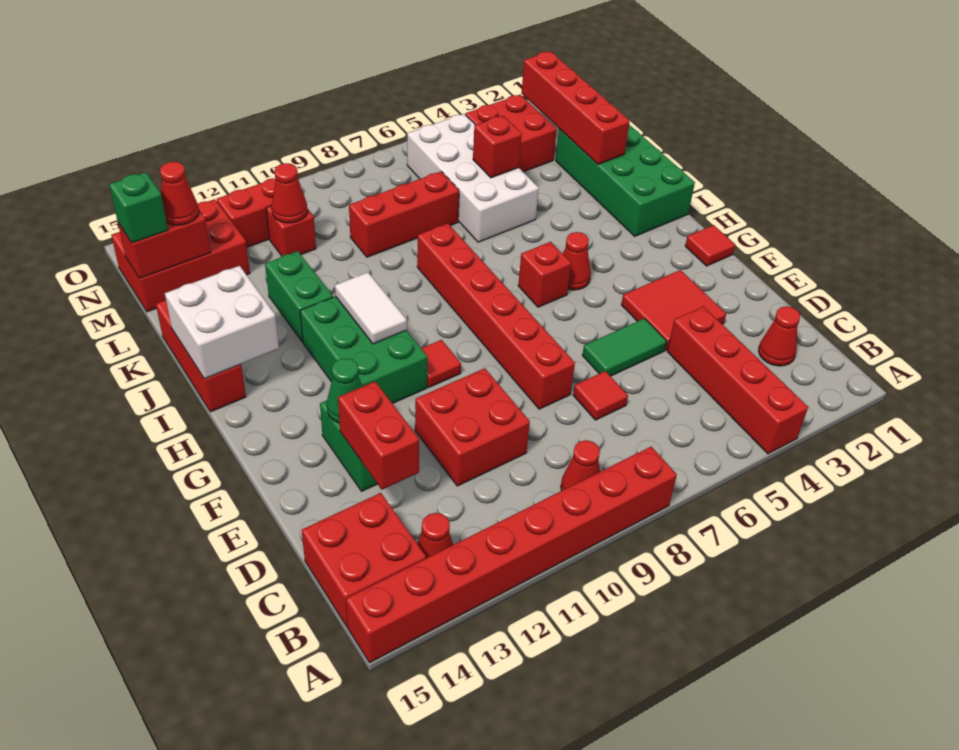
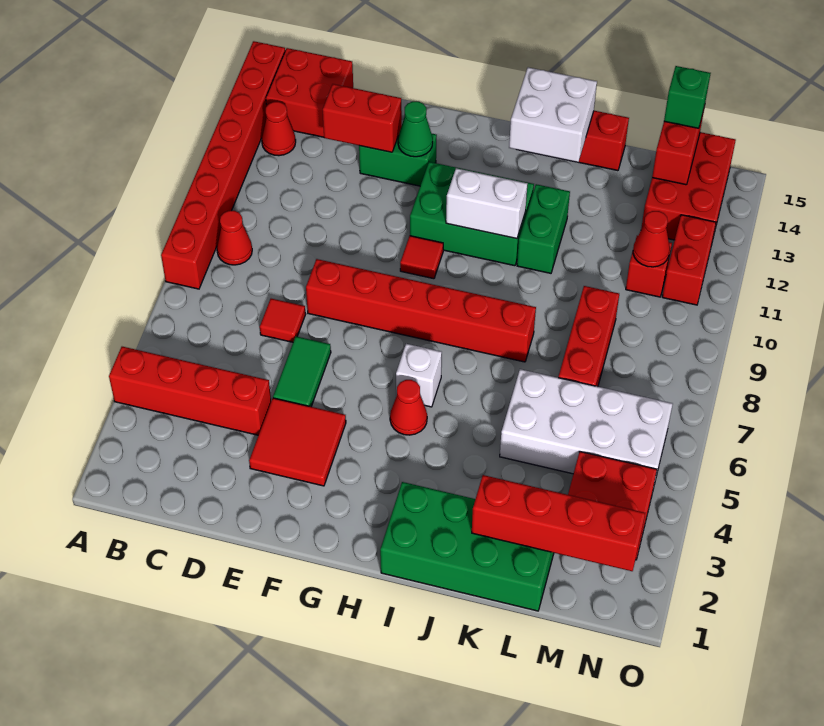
red 1x1 cone [758,306,800,366] -> none
red 2x2 brick [415,368,530,486] -> none
red 1x1 tile [685,225,735,266] -> none
red 1x1 brick [518,242,571,307] -> white 1x1 brick [396,344,442,407]
white 1x2 tile [335,272,407,344] -> white 1x2 brick [446,168,527,239]
green 1x2 brick [265,251,333,342] -> green 1x2 brick turned to [517,184,570,273]
red 1x1 brick [473,116,522,178] -> none
red 1x1 cone [160,162,199,225] -> none

